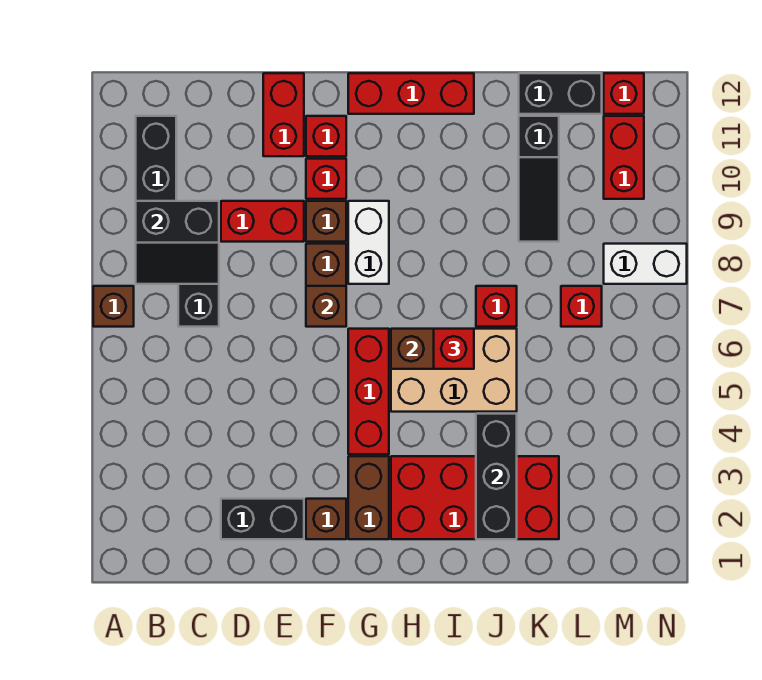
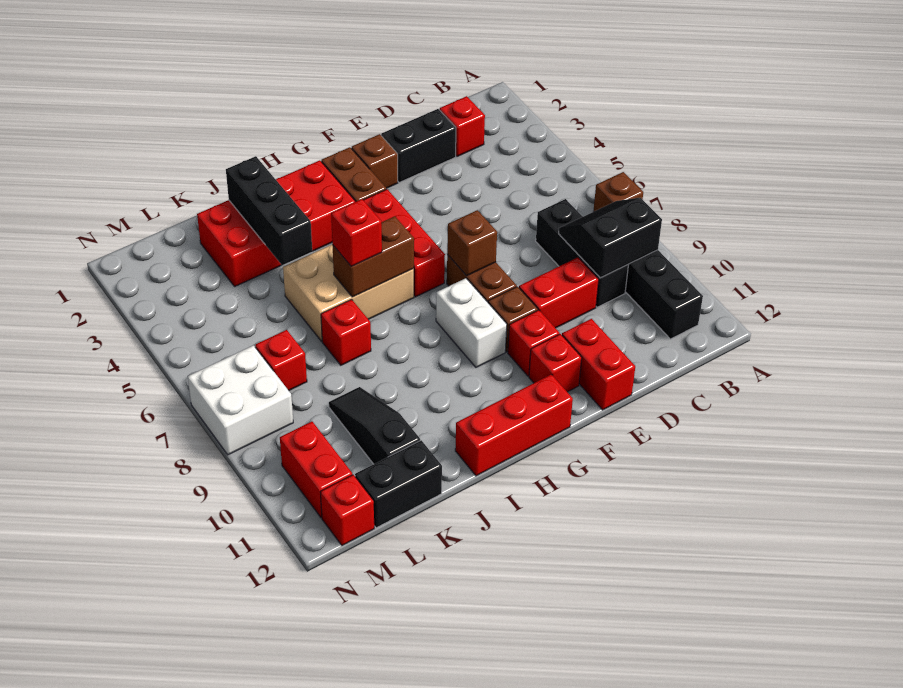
none -> red 1x1 brick [440,96,485,156]
white 1x2 brick [604,244,687,284] -> white 2x2 brick [188,345,293,455]

